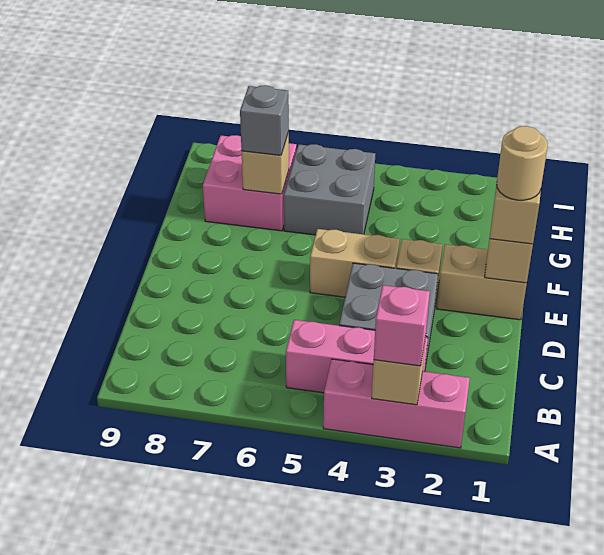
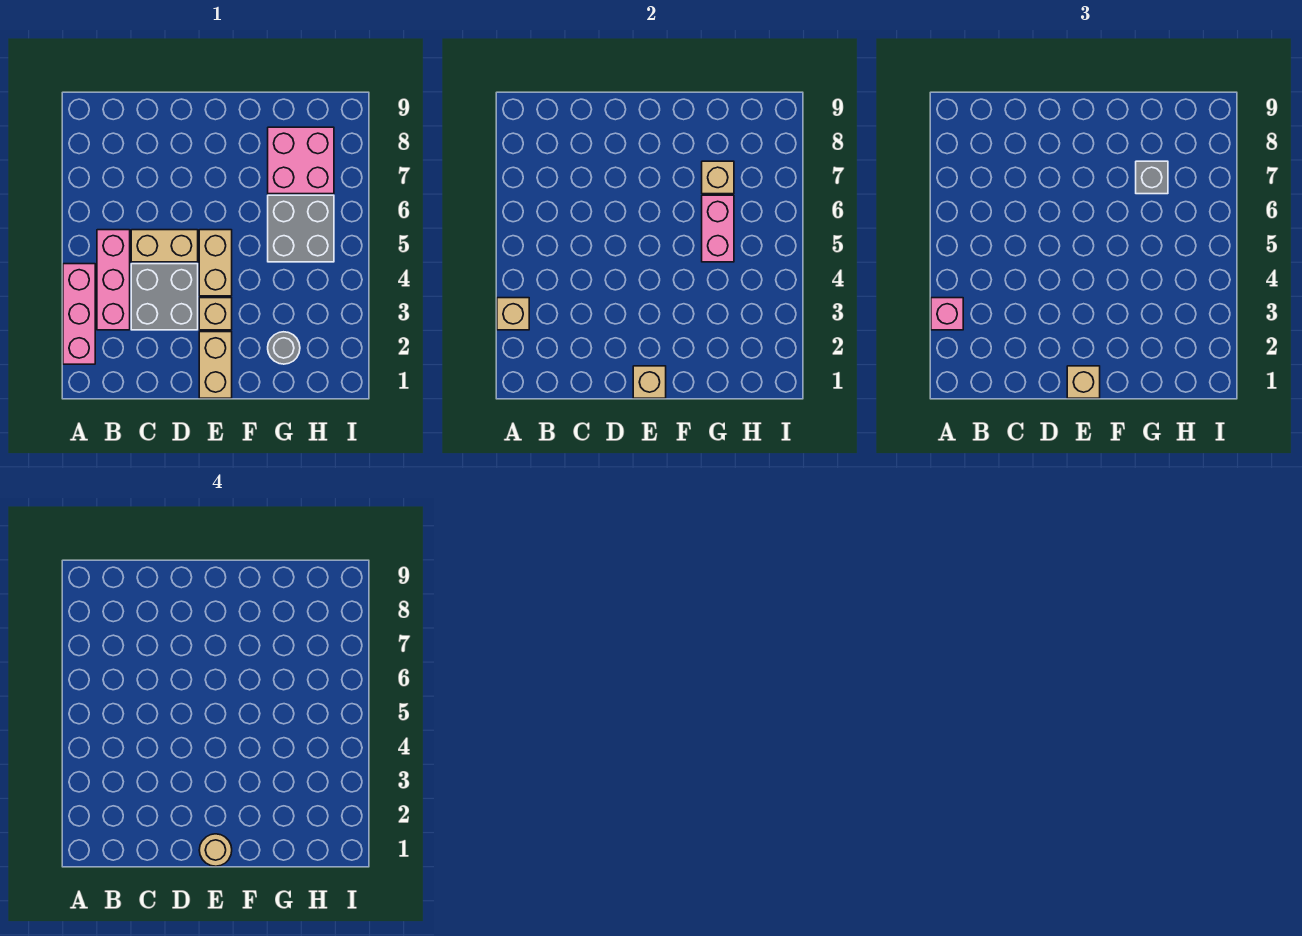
none -> tan 1x2 brick [131,230,198,262]
none -> grey 1x1 round brick [268,332,300,364]
none -> pink 1x2 brick [702,195,734,262]

